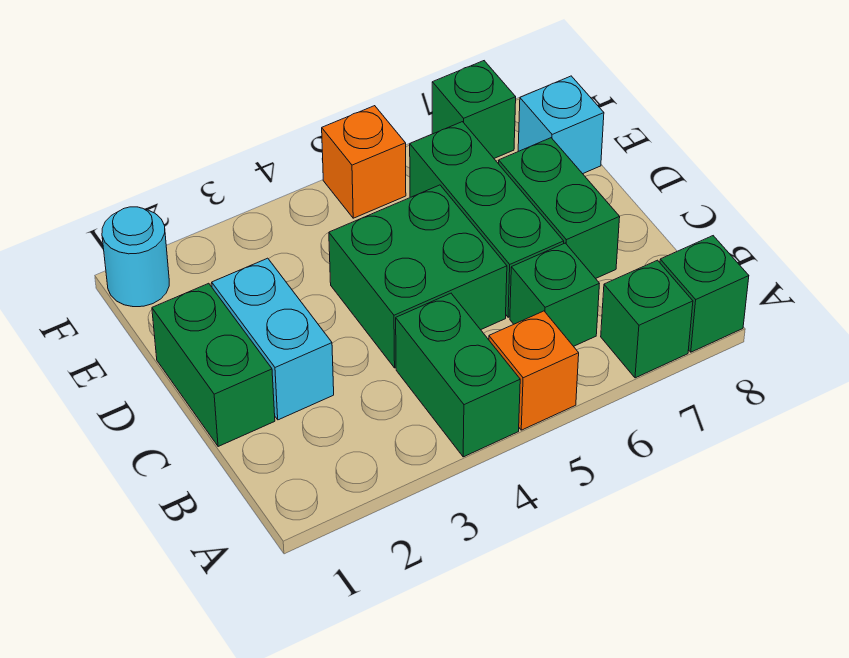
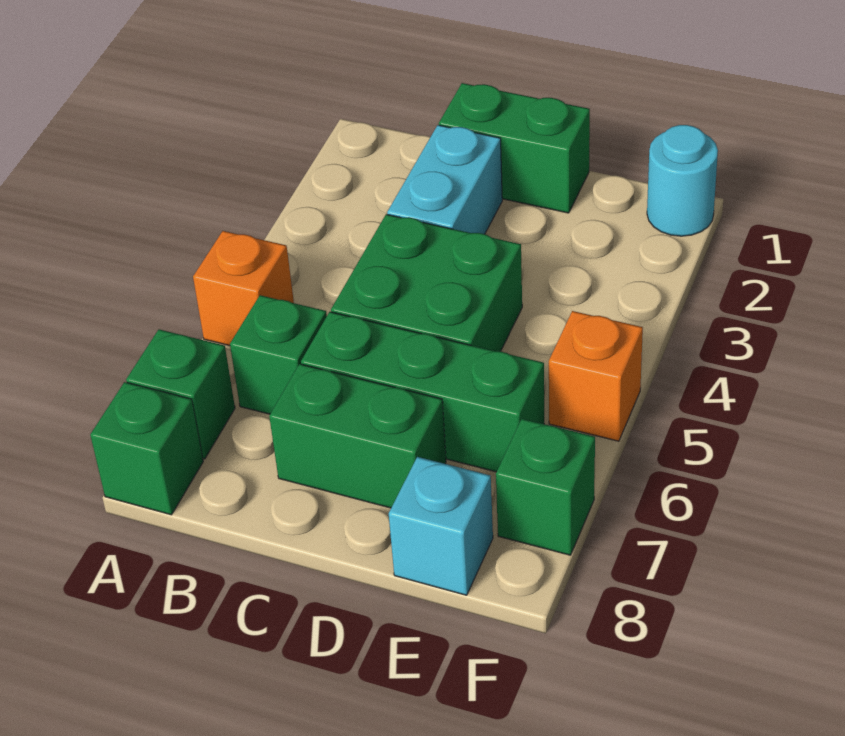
green 1x2 brick [396,293,520,457] -> none
cyan 1x2 brick [212,258,334,420] -> cyan 1x2 brick turned to [387,125,502,234]

